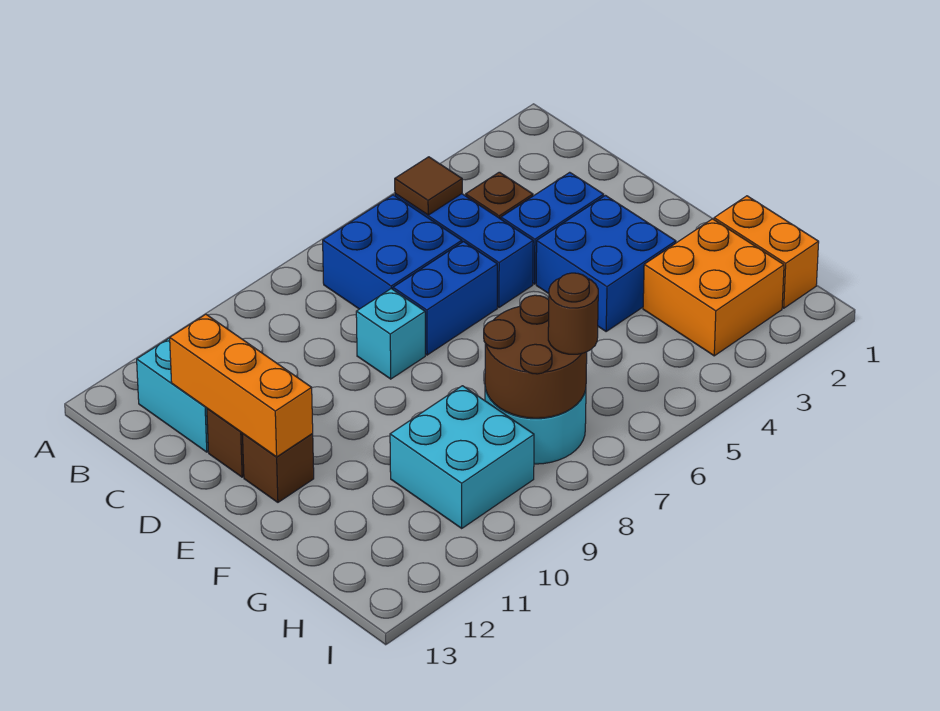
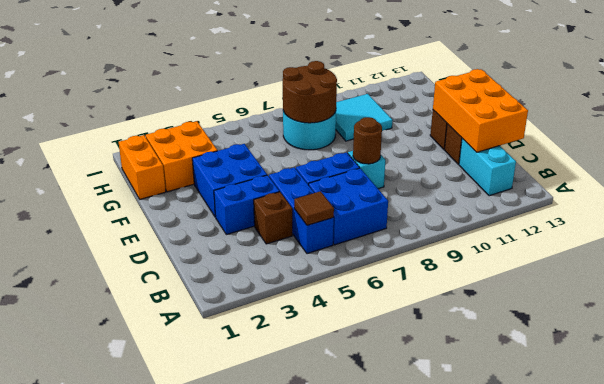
orange 1x3 brick [170,314,313,457] -> orange 2x3 brick [433,69,528,152]
cyan 2x2 brick [390,386,534,528] -> cyan 2x2 tile [336,94,392,141]
brown 1x1 round brick [548,273,598,354] -> brown 1x1 round brick moved to [353,117,382,164]

